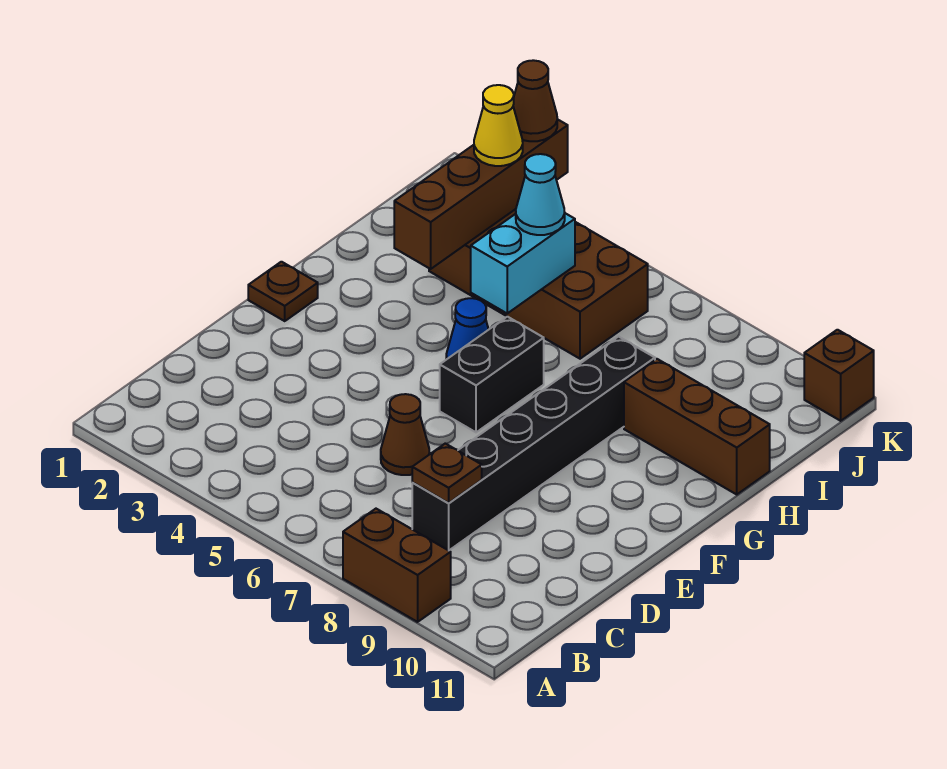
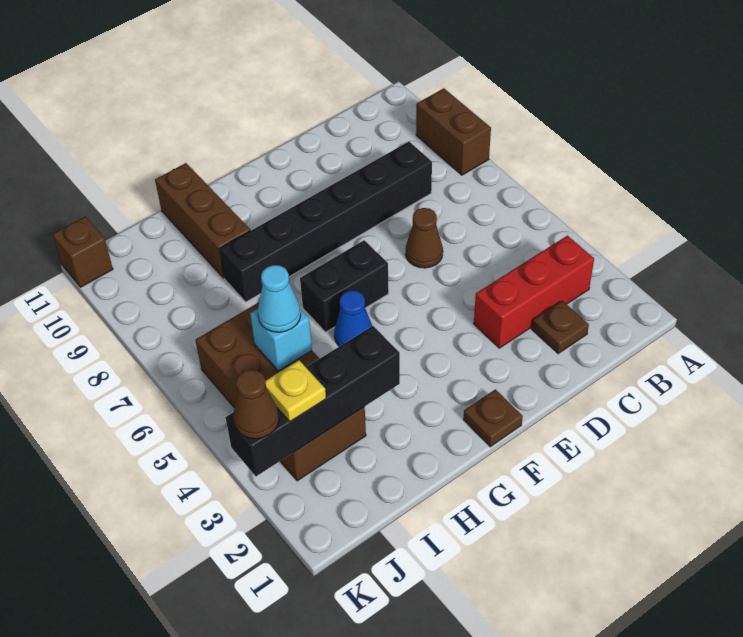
none -> red 1x3 brick [474,236,594,348]
brown 1x1 plate [412,444,482,503] -> brown 1x1 plate moved to [532,301,589,354]
brown 1x4 brick [394,119,568,269] -> black 1x4 brick [226,326,400,476]
cyan 1x2 brick [471,213,575,313] -> cyan 1x1 brick [250,309,312,371]
yellow 1x1 cone [474,85,523,166] -> yellow 1x1 plate [265,360,326,421]

